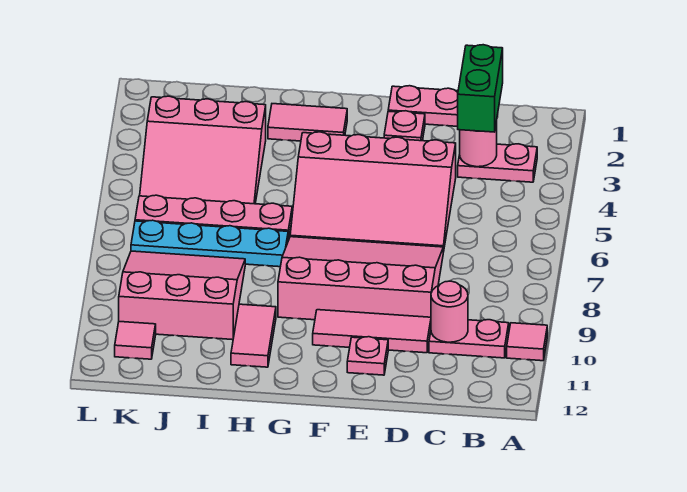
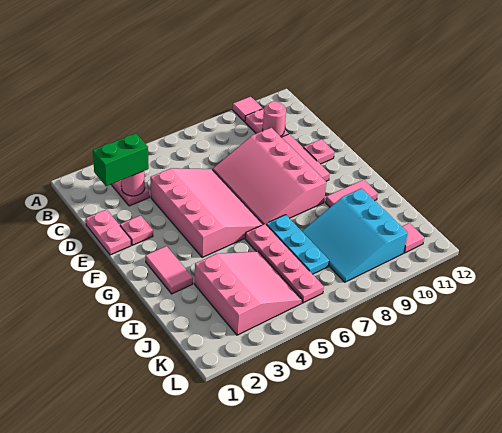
cyan 1x4 plate [131,220,288,267] -> cyan 1x3 plate [266,215,329,274]
pink 3x3 slope [119,251,245,340] -> cyan 3x3 slope [302,188,408,282]

